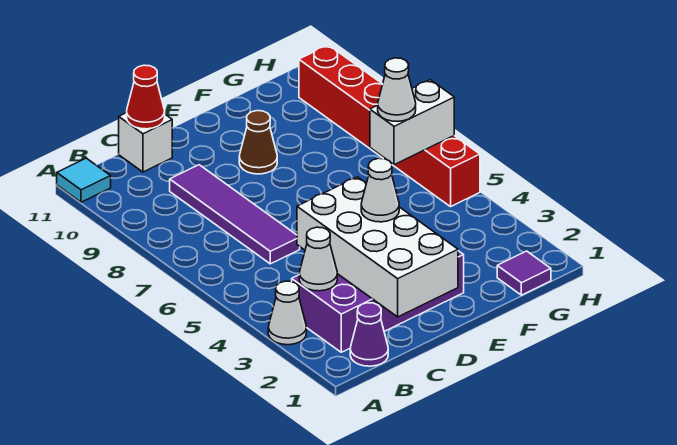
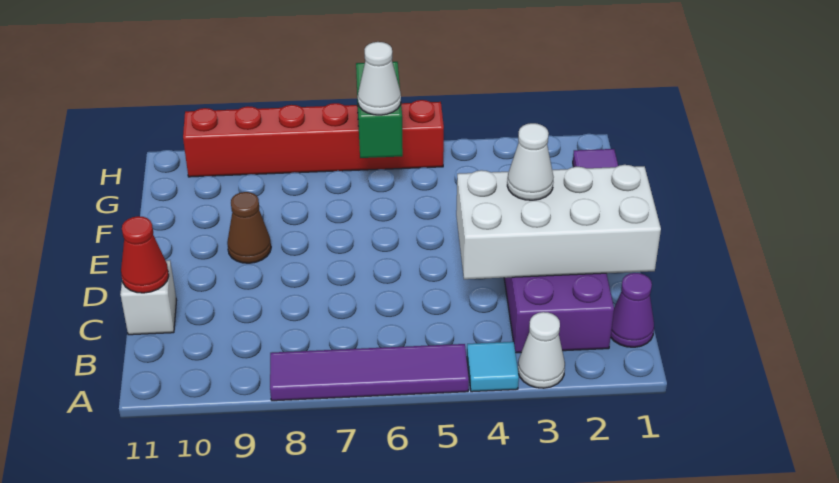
cyan 1x1 tile [57,158,111,202] -> cyan 1x1 tile moved to [467,342,519,392]
white 1x1 cone [299,227,337,291] -> none
purple 1x4 tile [170,165,300,264] -> purple 1x4 tile moved to [270,344,469,401]
white 1x2 brick [370,80,454,165] -> green 1x2 brick [356,62,403,158]

